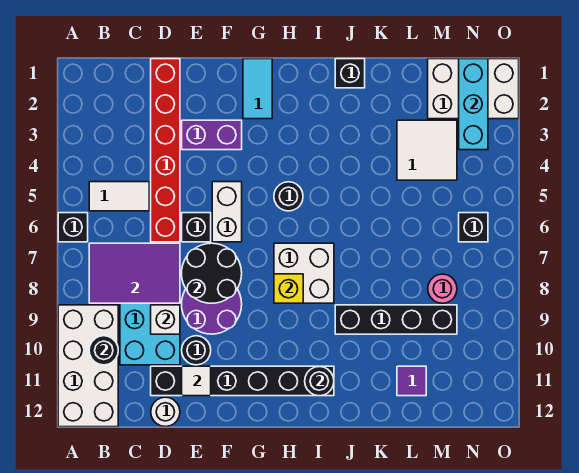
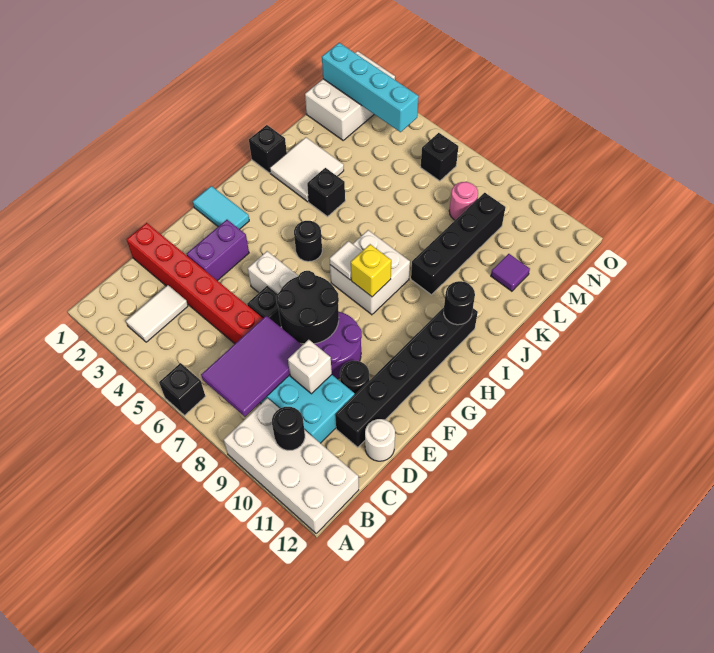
white 1x2 tile [89,182,149,211] -> white 1x2 tile moved to [126,285,188,342]
white 1x1 tile [182,366,211,396] -> white 1x1 tile moved to [330,241,362,280]
none -> black 1x1 brick [307,168,345,217]
white 2x2 tile [397,120,457,180] -> white 2x2 tile moved to [270,137,344,202]
cyan 1x3 brick [459,59,488,150] -> cyan 1x4 brick [322,43,419,132]

